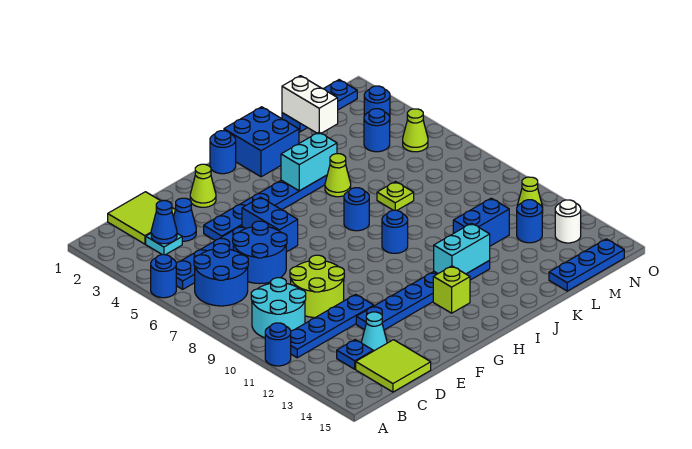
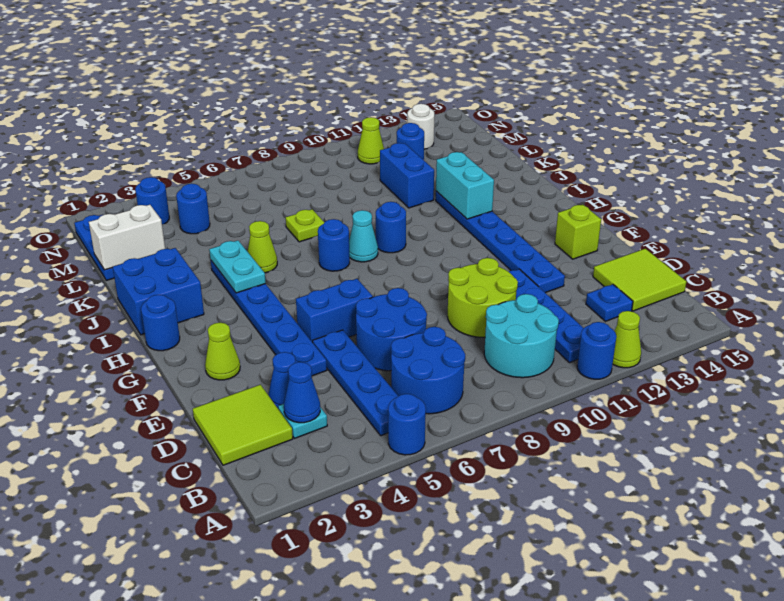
cyan 1x1 cone [362,312,387,351] -> cyan 1x1 cone moved to [349,210,378,262]
lime 1x1 brick [433,266,470,313] -> lime 1x1 brick moved to [555,205,601,259]
cyan 1x2 brick [281,132,337,191] -> cyan 1x2 plate [209,240,266,293]
blue 1x3 plate [549,239,624,291] -> none
lime 1x1 cone [403,109,428,152] -> lime 1x1 cone moved to [613,311,641,368]

